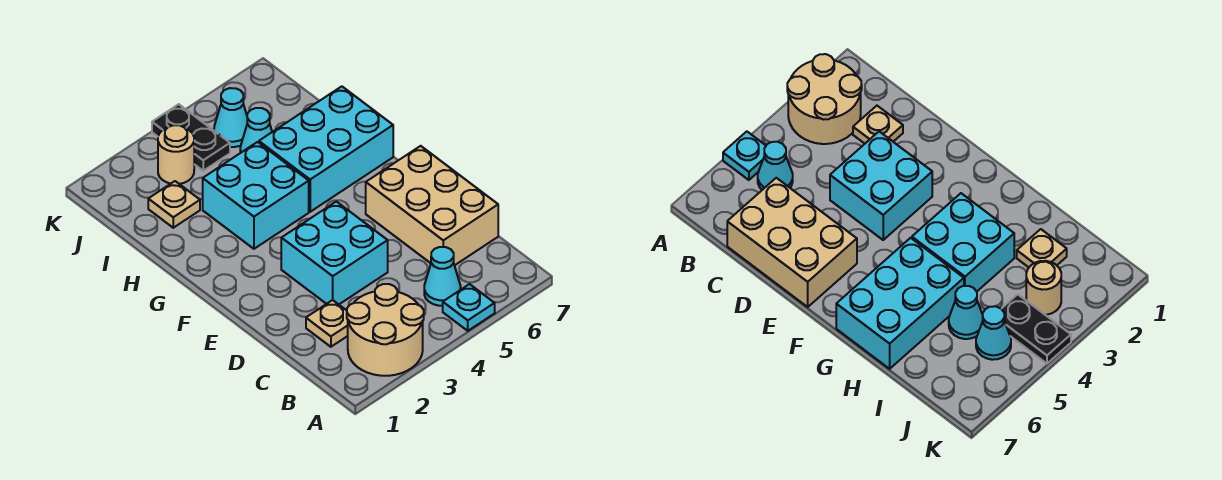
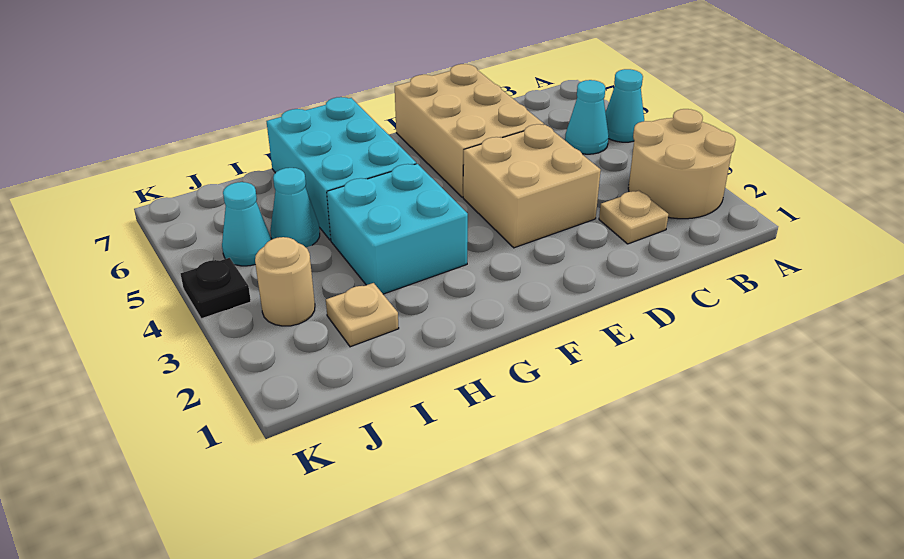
cyan 1x1 plate [443,284,495,331] -> cyan 1x1 cone [606,69,644,142]
tan 2x3 brick [366,146,498,265] -> tan 2x3 brick turned to [395,64,544,197]
cyan 2x2 brick [281,201,388,304] -> tan 2x2 brick [463,124,601,248]
black 1x2 plate [152,104,230,171] -> black 1x1 plate [181,258,251,319]

